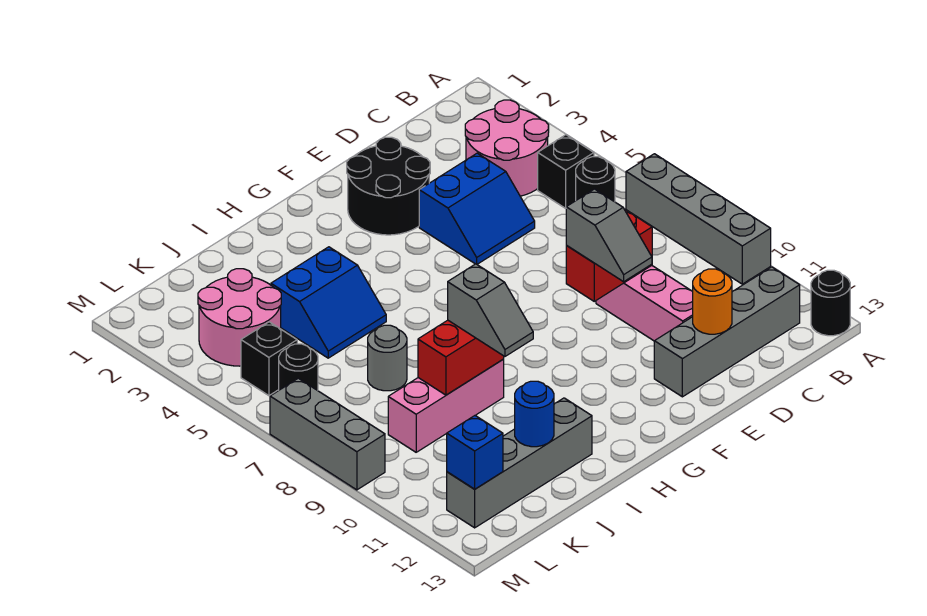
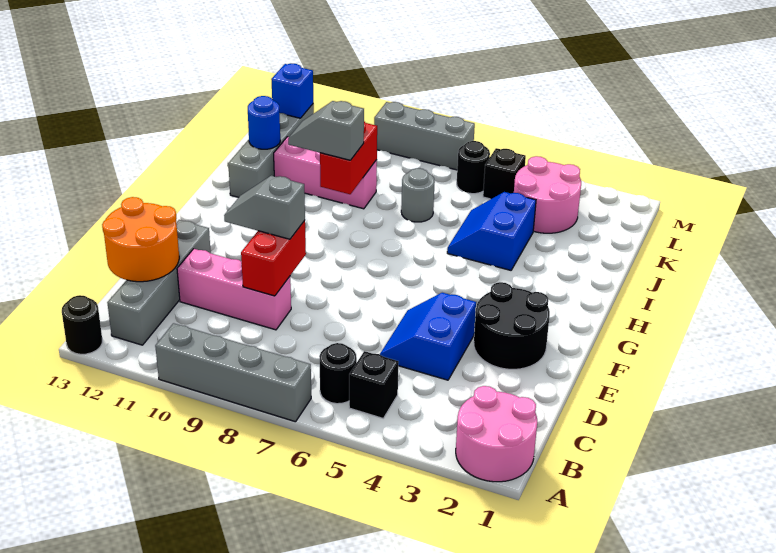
pink 2x2 round brick [465,100,549,196] -> pink 2x2 round brick moved to [456,386,537,482]
orange 1x1 round brick [692,269,732,334] -> orange 2x2 round brick [102,197,179,282]
pink 1x3 brick [388,359,504,452] -> pink 1x3 brick turned to [274,137,377,209]

